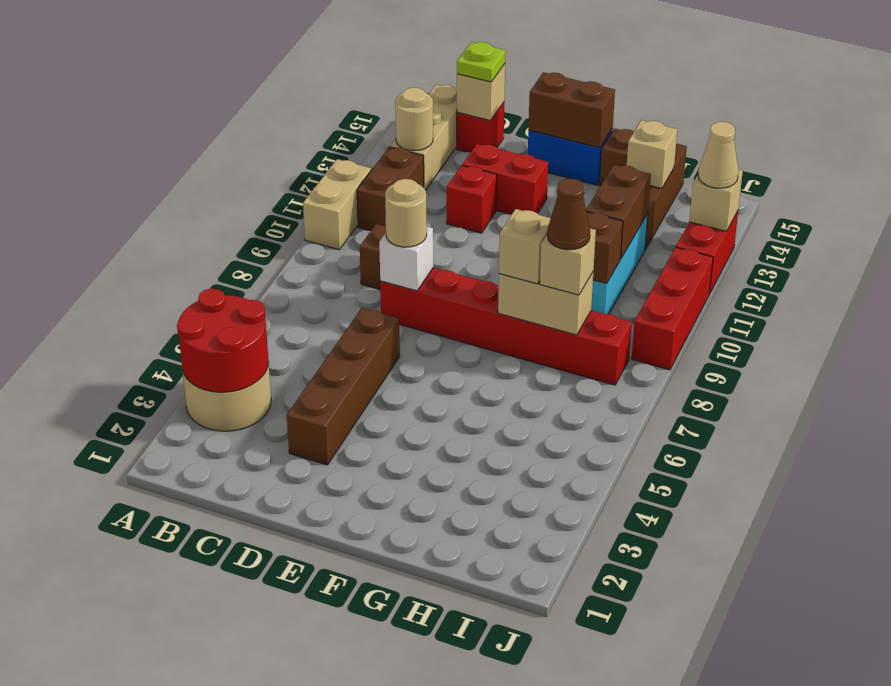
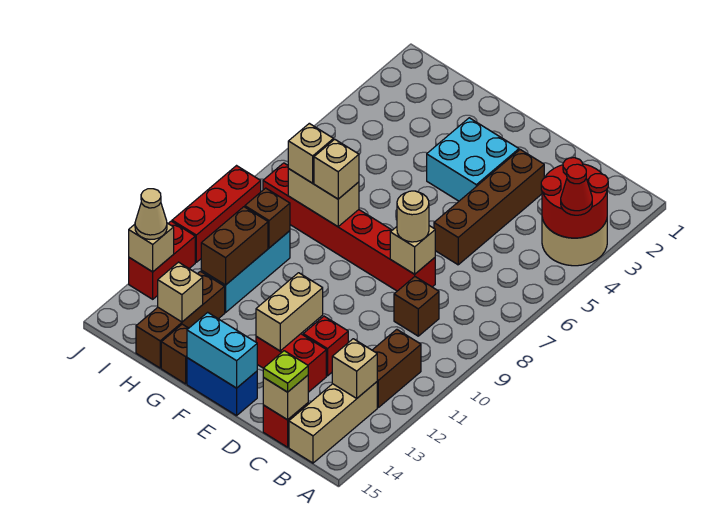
none -> red 1x1 cone [561,164,592,215]
tan 1x2 brick [303,159,371,250] -> tan 1x2 brick moved to [256,273,323,351]
tan 1x1 round brick [395,88,433,151] -> tan 1x1 brick [332,339,377,399]
white 1x1 brick [379,227,433,291] -> tan 1x1 brick [390,226,435,274]
none -> cyan 2x2 brick [427,118,519,201]
brown 1x2 brick [528,72,615,148] -> cyan 1x2 brick [187,312,257,388]
brown 1x1 cone [547,178,590,250] -> none

